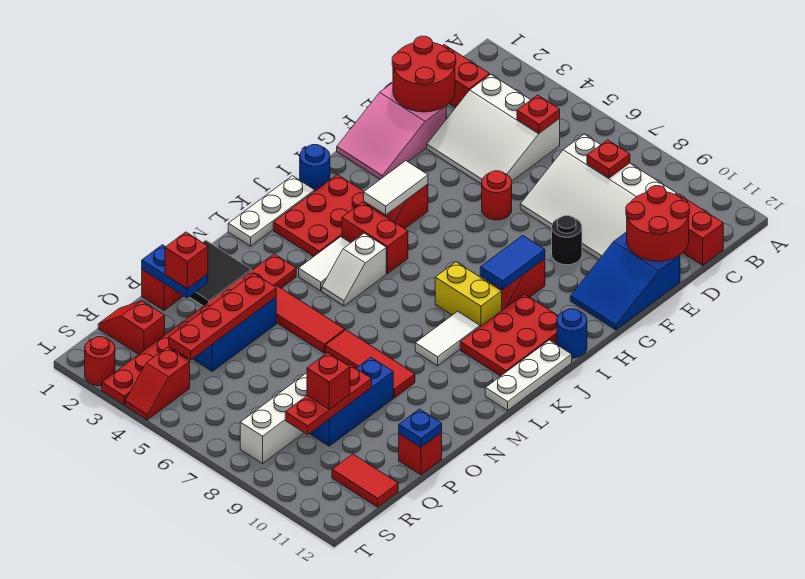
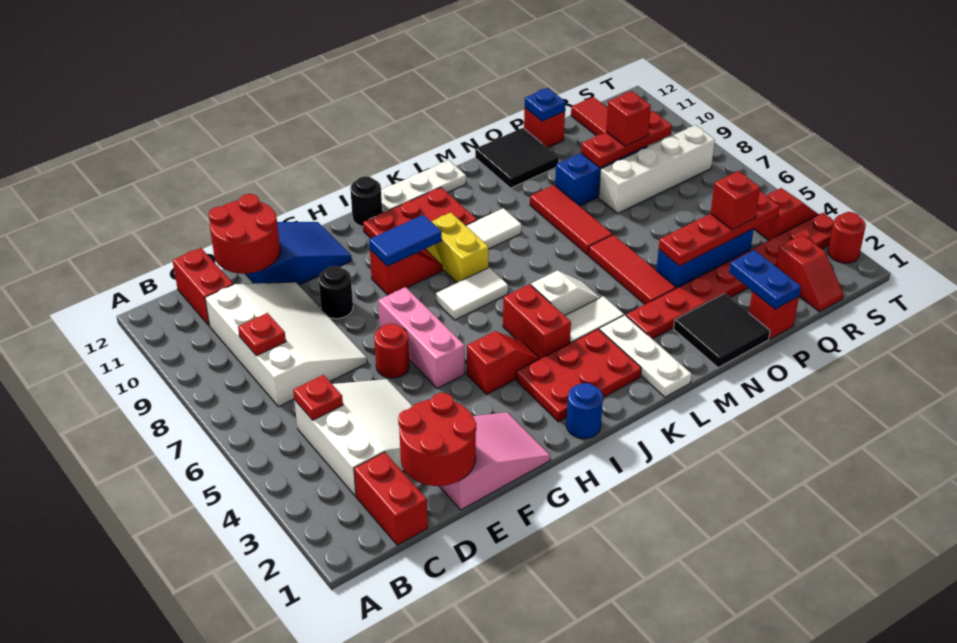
none -> pink 1x3 brick [378,287,465,389]
white 1x2 tile [364,161,428,215] -> white 1x2 tile moved to [436,268,508,320]
blue 1x1 round brick [557,309,587,358] -> black 1x1 round brick [350,176,382,226]
white 1x3 plate [228,176,315,246] -> white 1x3 plate turned to [599,315,692,397]
none -> black 2x2 tile [475,128,559,188]
red 1x1 brick [165,232,208,289] -> red 1x1 brick moved to [711,171,760,230]

